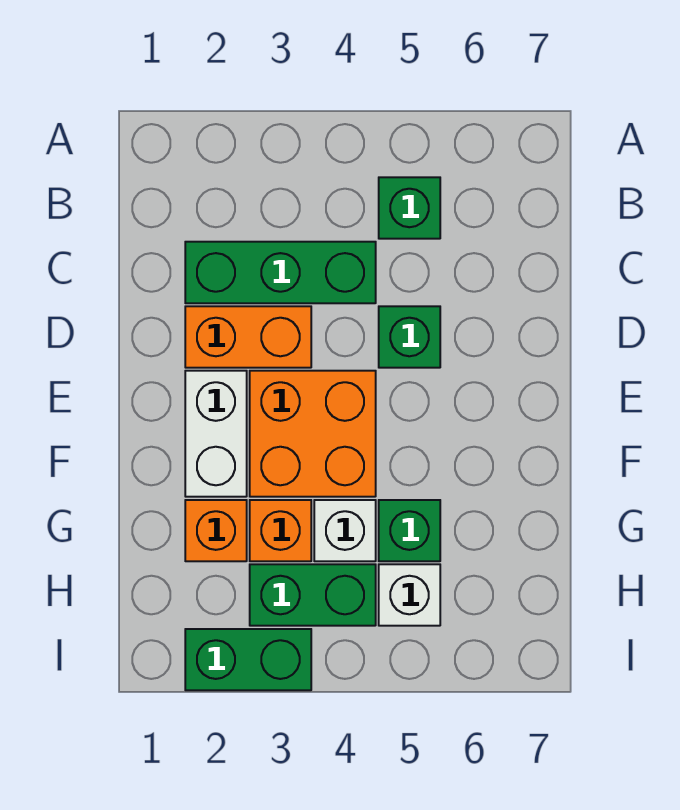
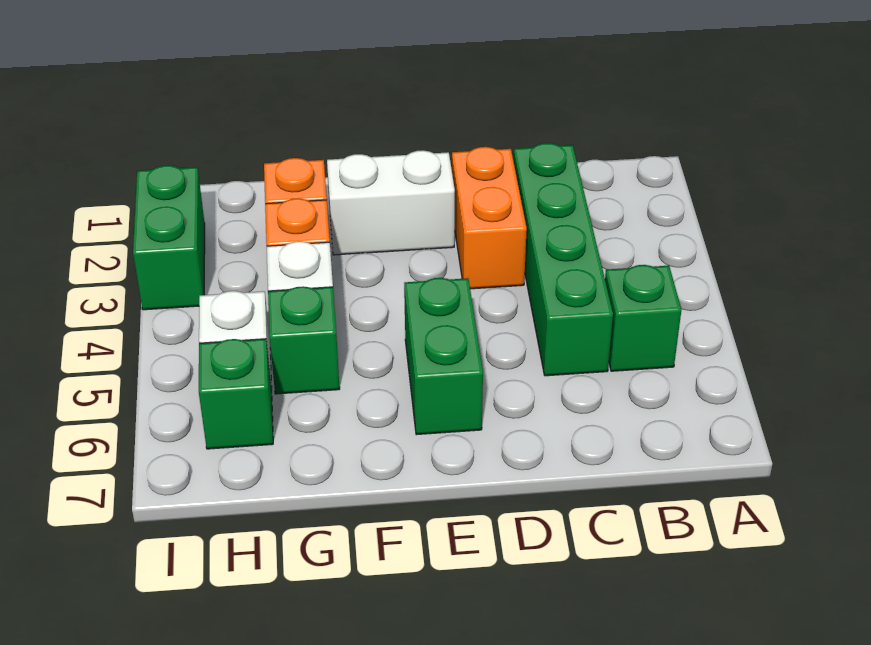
green 1x3 brick [185,242,376,303] -> green 1x4 brick [514,143,613,376]
green 1x1 brick [379,306,440,368] -> green 1x1 brick moved to [199,339,273,449]
orange 2x2 brick [250,371,376,497] -> none
green 1x2 brick [250,564,376,626] -> green 1x2 brick moved to [404,278,483,435]

